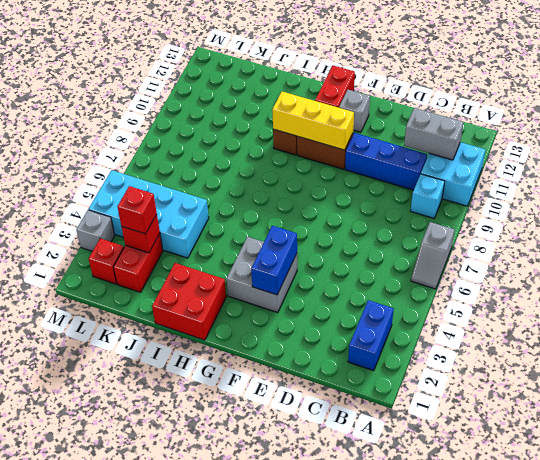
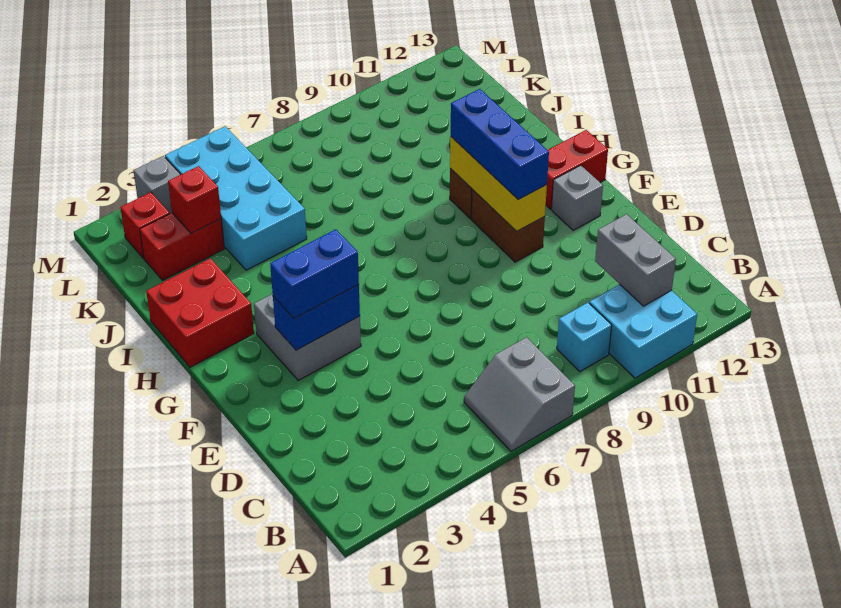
grey 1x2 slope [411,222,455,289] -> grey 2x2 slope [464,337,575,451]
blue 1x2 brick [348,300,394,371] -> blue 1x2 brick moved to [270,229,359,319]
blue 1x3 brick [345,133,427,190] -> blue 1x3 brick moved to [451,89,549,199]
red 1x1 brick [117,186,157,234] -> none

